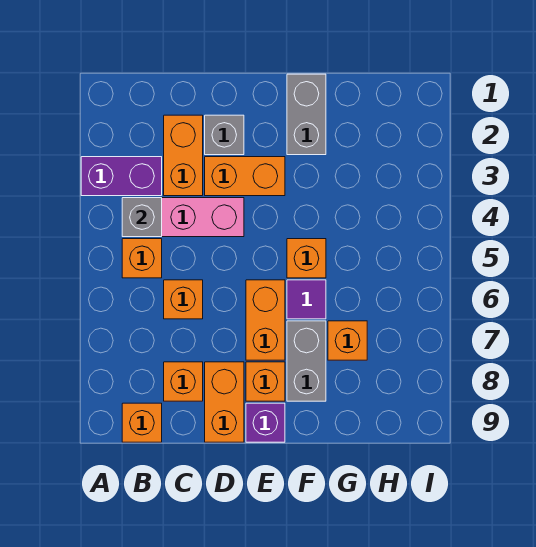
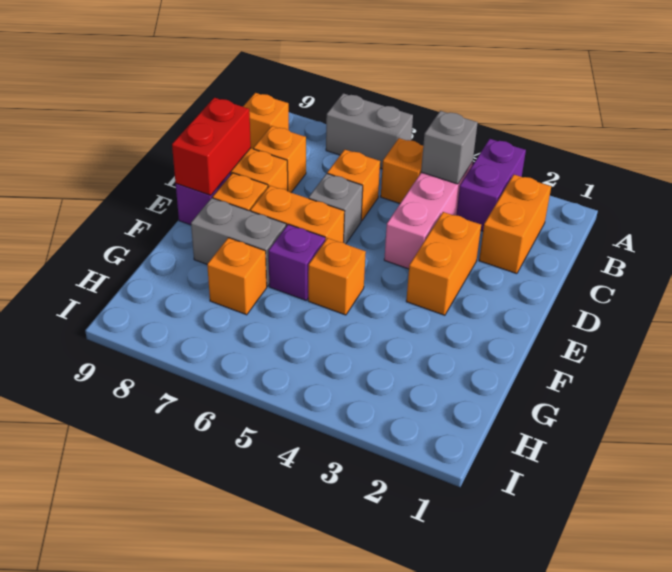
orange 1x2 brick [164,115,203,196] -> orange 1x2 brick turned to [479,175,551,274]
grey 1x1 brick [205,115,244,155] -> grey 1x1 brick moved to [309,173,363,244]
none -> red 1x2 brick [172,98,251,195]
grey 1x2 brick [287,74,326,155] -> grey 1x2 brick moved to [326,93,413,169]
purple 1x1 tile [287,280,326,319] -> purple 1x1 brick [269,224,325,300]

